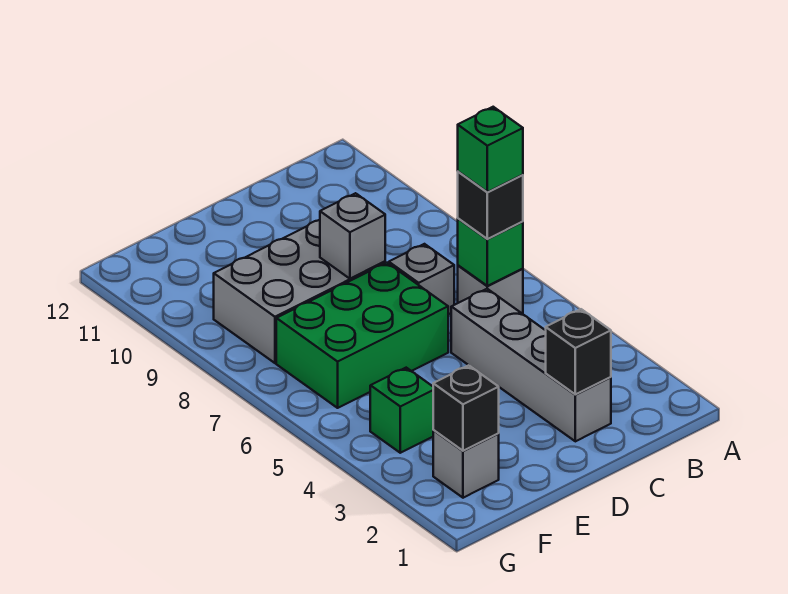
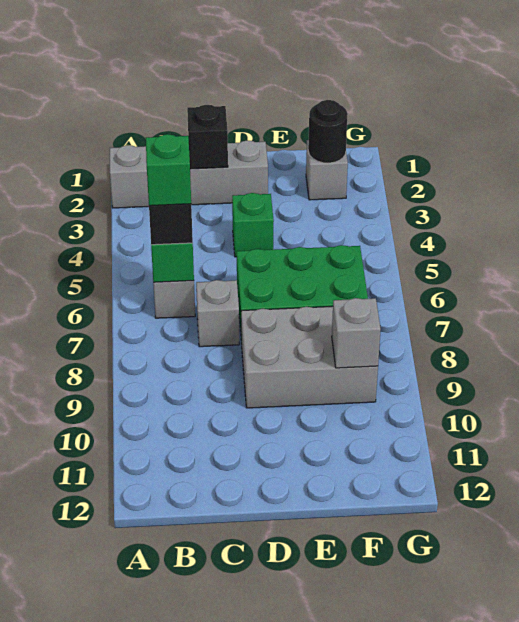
grey 1x4 brick [451,289,611,441] -> grey 1x4 brick turned to [110,140,268,208]
grey 1x1 brick [320,193,385,279] -> grey 1x1 brick moved to [332,298,381,368]
black 1x1 brick [433,365,499,451] -> black 1x1 round brick [308,100,348,163]
green 1x1 brick [370,368,433,453] -> green 1x1 brick moved to [232,193,274,257]

